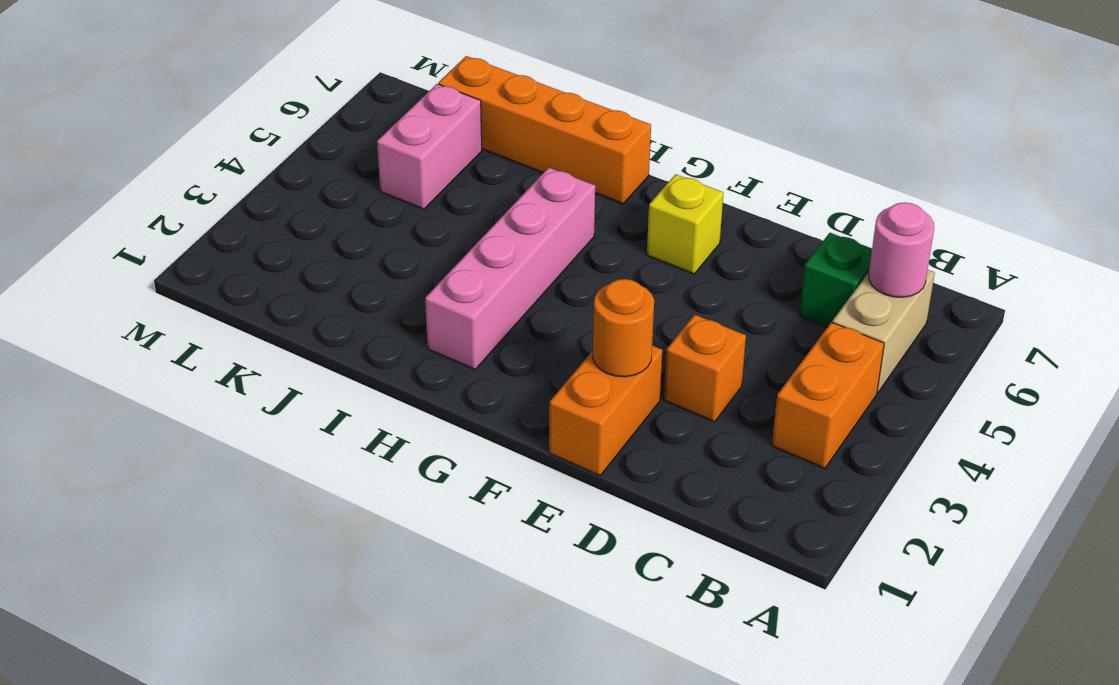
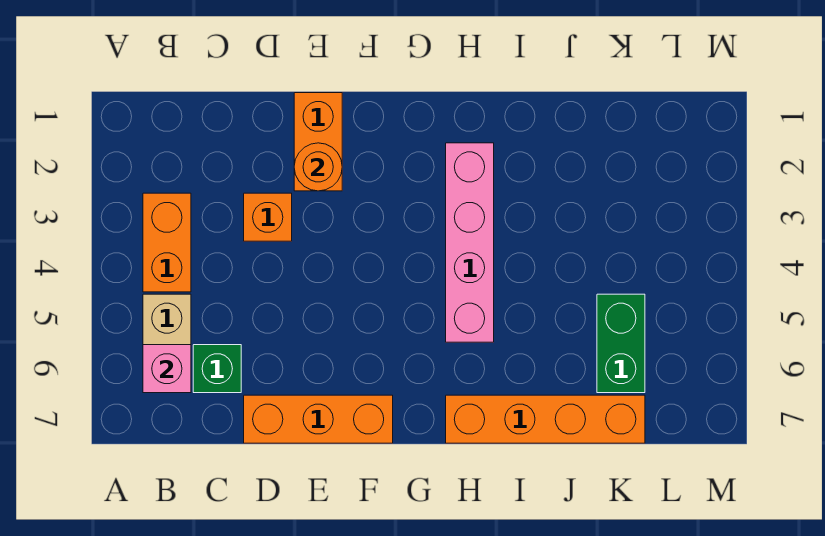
pink 1x1 round brick [869,202,934,297] -> pink 1x1 brick [143,345,191,393]
none -> orange 1x3 brick [244,395,393,443]
yellow 1x1 brick [647,174,723,274] -> none
pink 1x2 brick [377,84,482,209] -> green 1x2 brick [597,294,645,393]

